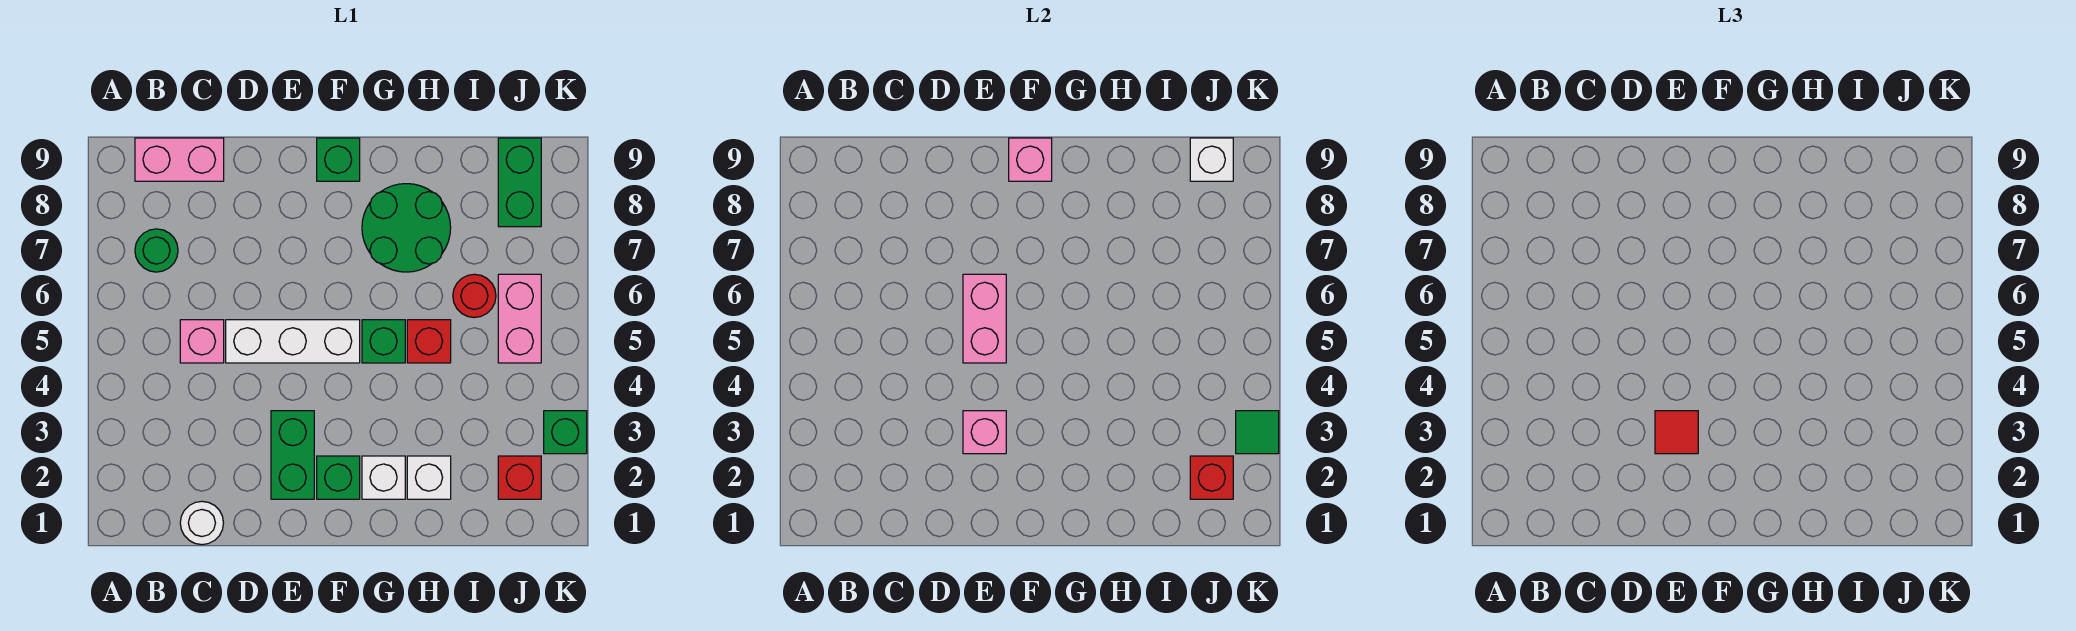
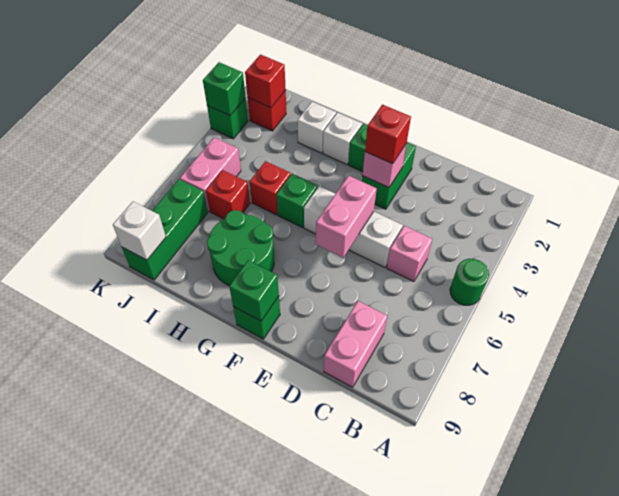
green 1x1 round brick [135,229,178,272] -> green 1x1 round brick moved to [450,259,489,305]
pink 1x2 brick [135,138,224,181] -> pink 1x2 brick turned to [324,301,387,387]
white 1x1 round brick [180,501,223,545] -> none
red 1x1 tile [1655,411,1698,454] -> red 1x1 brick [365,105,411,164]
pink 1x1 brick [1009,138,1052,181] -> green 1x1 brick [229,260,279,321]
red 1x1 round brick [453,274,496,318] -> red 1x1 brick [206,170,250,219]
green 1x2 brick [498,138,541,227] -> green 1x3 brick [122,179,208,280]
green 1x1 tile [1236,411,1279,454] -> green 1x1 brick [203,62,246,116]

